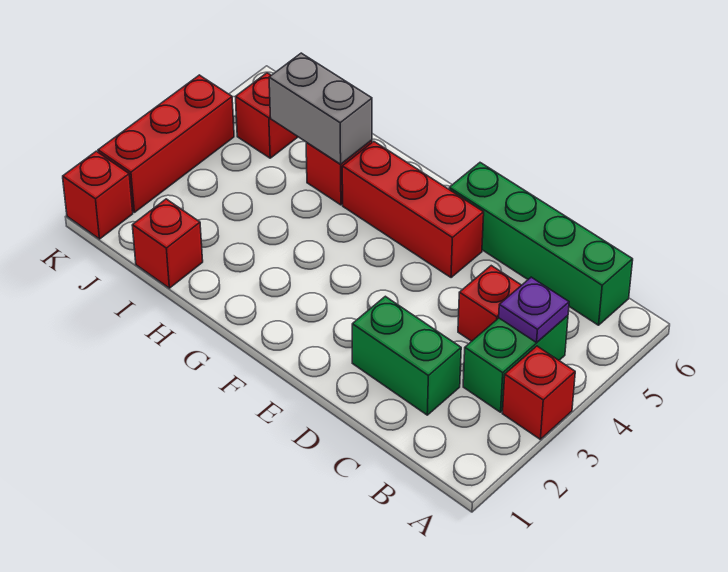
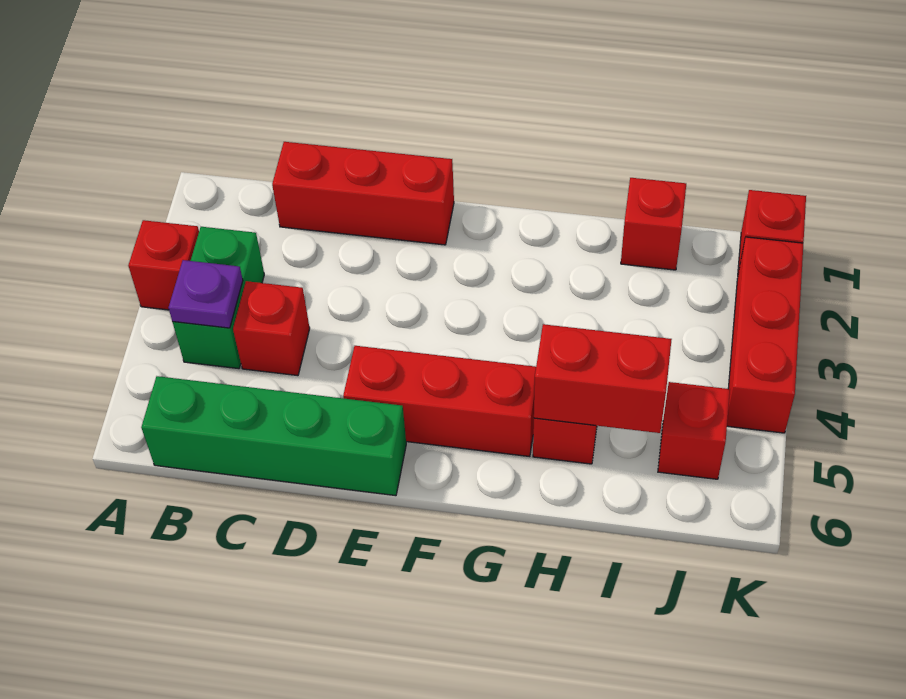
none -> red 1x3 brick [272,142,454,245]
green 1x2 brick [352,296,461,415] -> none
grey 1x2 brick [269,53,372,164] -> red 1x2 brick [534,324,672,433]

